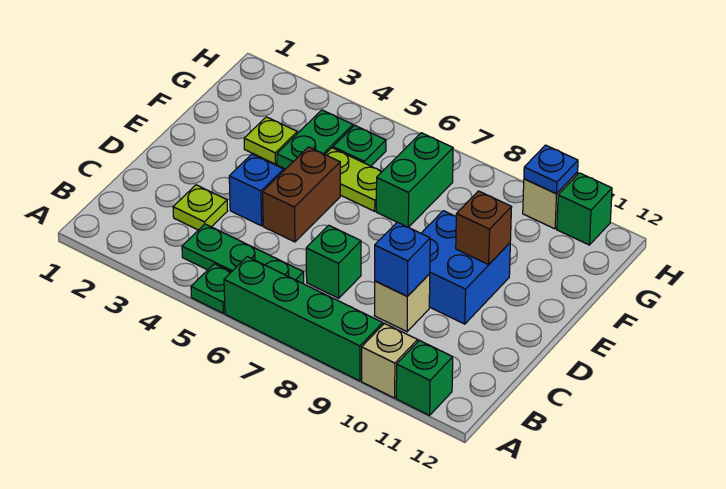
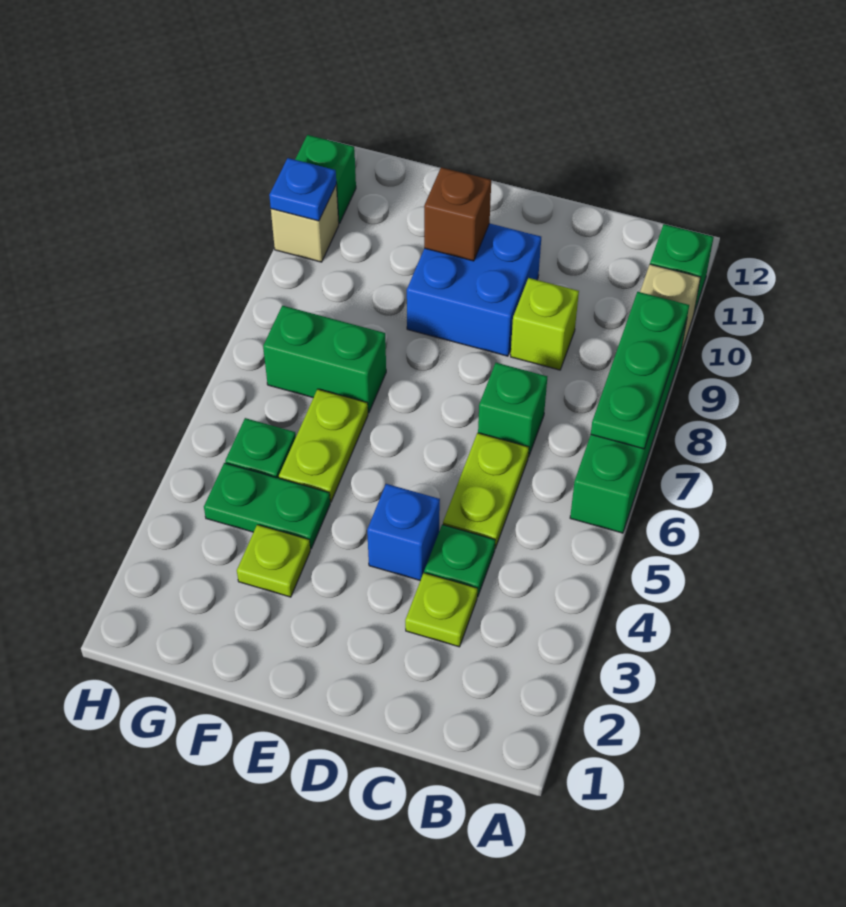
green 1x1 plate [191,264,231,313] -> green 1x1 plate moved to [424,525,495,597]
green 1x3 plate [182,224,304,284] -> green 1x3 plate moved to [591,292,689,449]
none -> lime 1x2 plate [443,433,529,548]
tan 1x1 brick [374,274,430,332] -> lime 1x1 brick [511,278,579,370]
blue 1x1 brick [375,222,430,296] -> none
brown 1x2 brick [263,147,340,242] -> none

